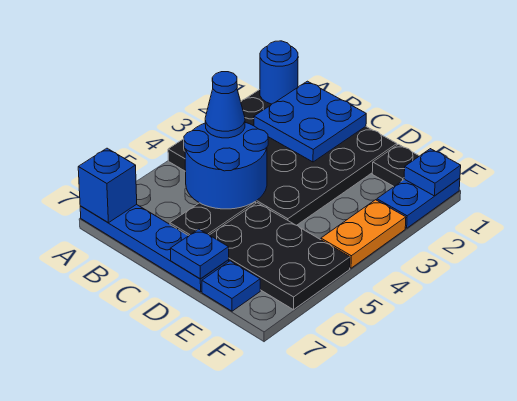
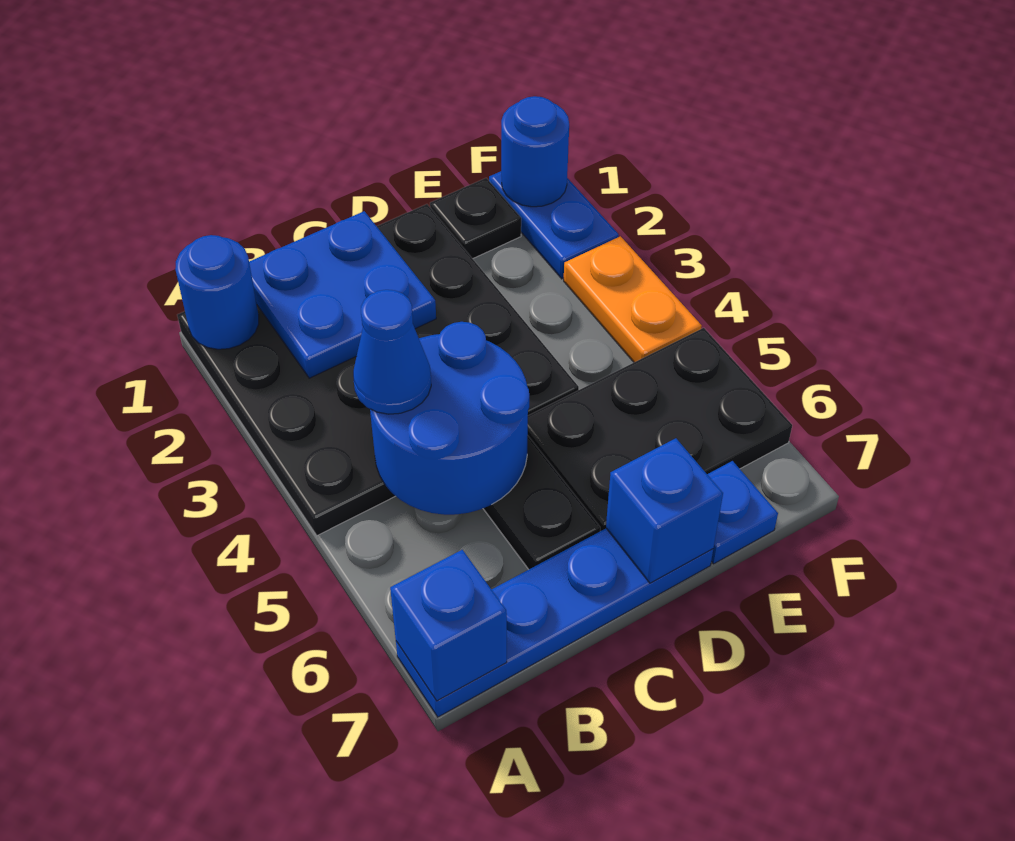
blue 1x1 plate [170,229,229,279] -> blue 1x1 brick [606,438,723,583]
blue 1x1 plate [404,149,461,196] -> blue 1x1 round brick [501,96,569,207]

